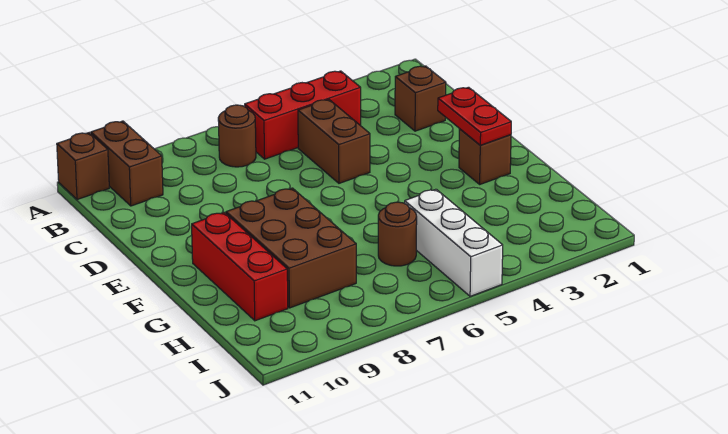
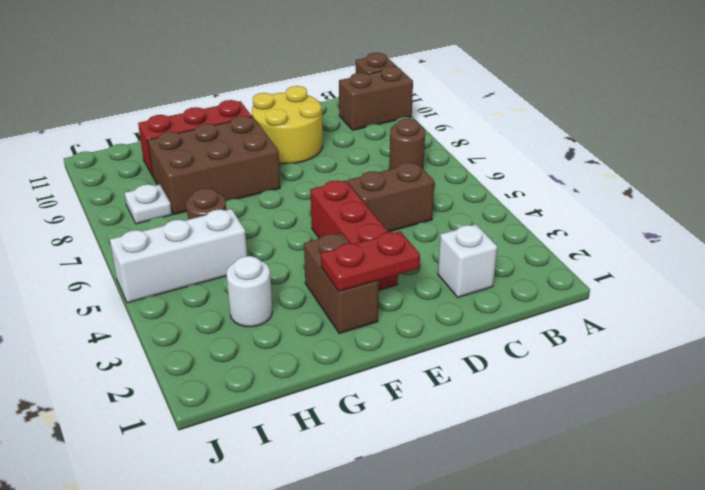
red 1x3 brick [245,71,361,159] -> red 1x3 brick moved to [310,181,398,290]
brown 1x1 brick [395,66,446,131] -> white 1x1 brick [438,224,497,297]
none -> yellow 2x2 round brick [252,86,323,164]
brown 1x1 brick [459,129,511,184] -> brown 1x2 brick [304,233,379,334]
none -> white 1x1 round brick [226,256,272,327]
none -> white 1x1 plate [125,184,172,224]

